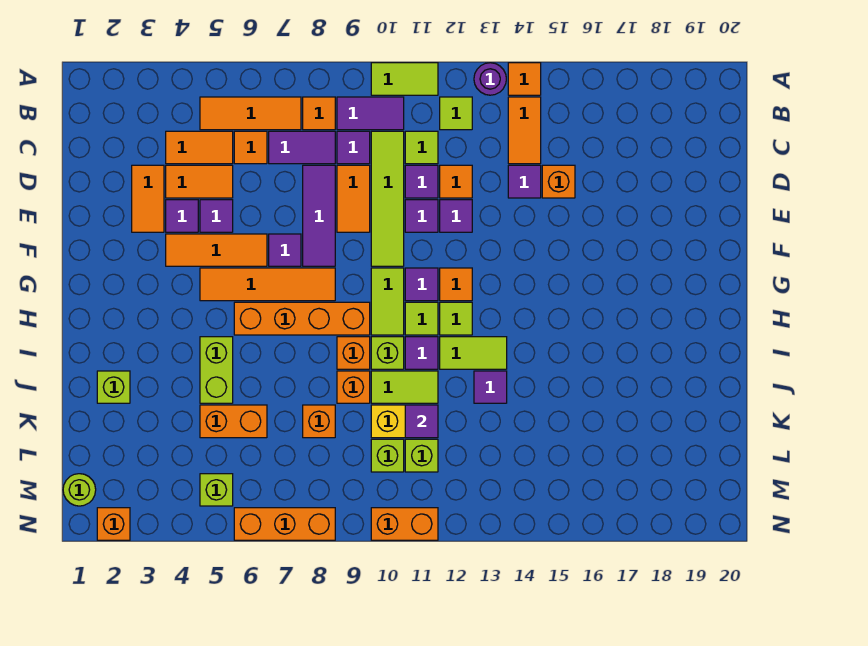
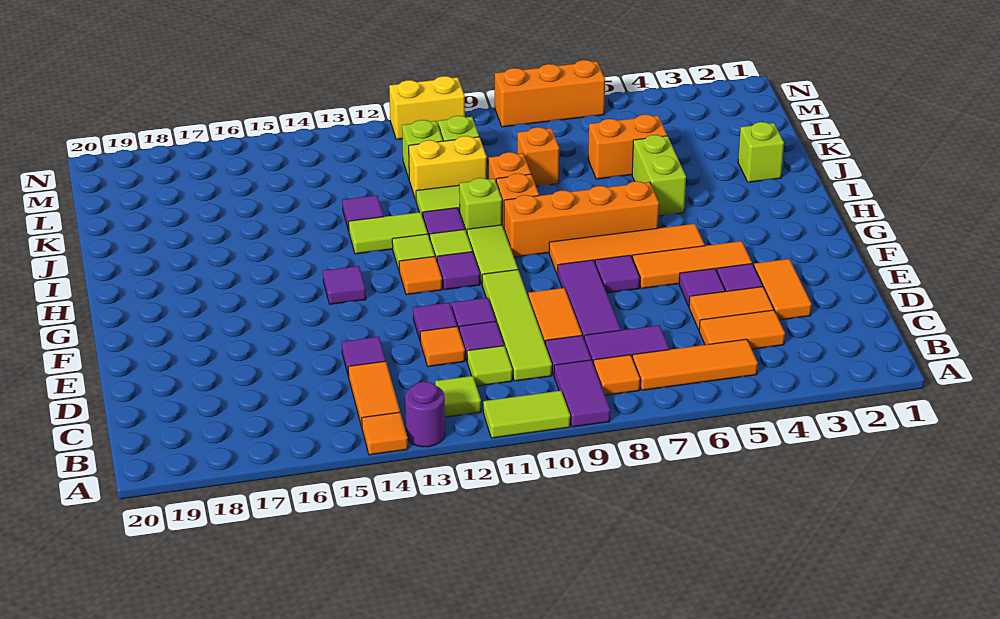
purple 1x2 tile [337,97,404,130] -> purple 1x2 tile turned to [554,360,610,427]
orange 1x1 tile [234,131,267,164] -> none
orange 1x1 brick [542,165,575,198] -> none
purple 1x1 tile [405,405,438,438] -> purple 1x1 tile moved to [323,266,366,304]
lime 1x1 round brick [63,474,96,506] -> none
lime 1x1 brick [200,474,233,506] -> none
orange 1x1 brick [97,508,130,540] -> none
orange 1x2 brick [371,508,438,540] -> yellow 1x2 brick [389,76,465,139]

